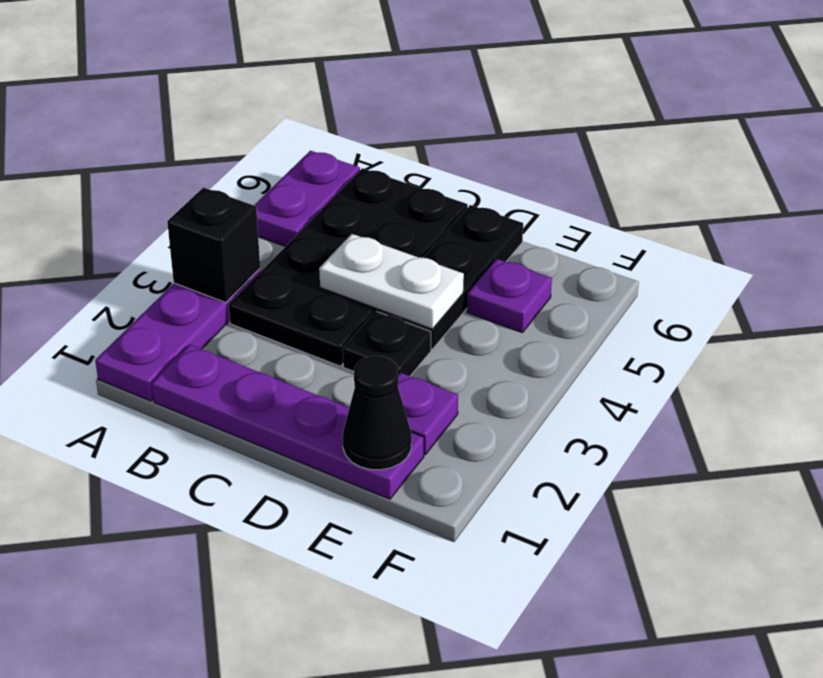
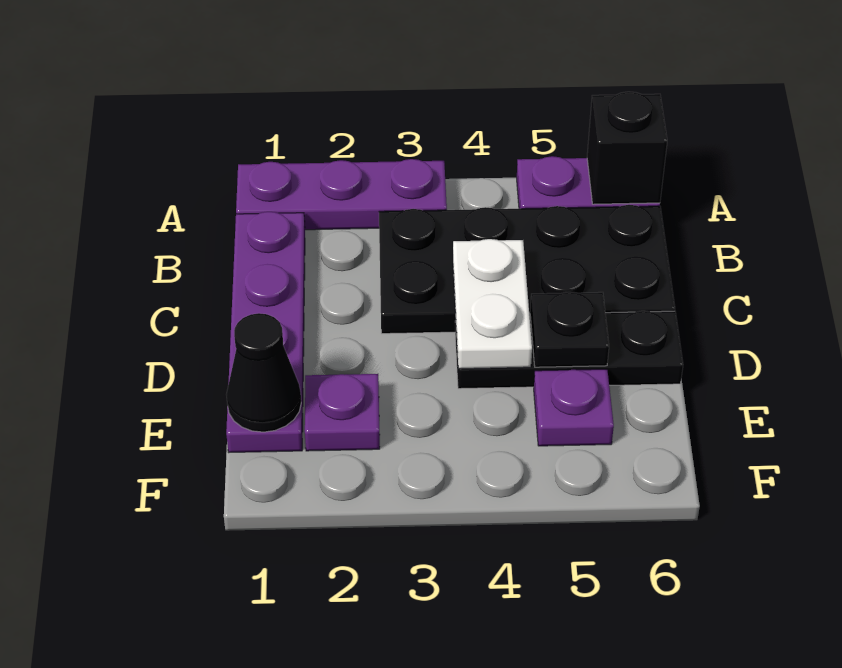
black 1x1 brick [167,188,260,303] -> black 1x1 brick moved to [587,92,667,204]
black 1x1 plate [343,311,431,376] -> black 1x1 plate moved to [530,292,609,367]

